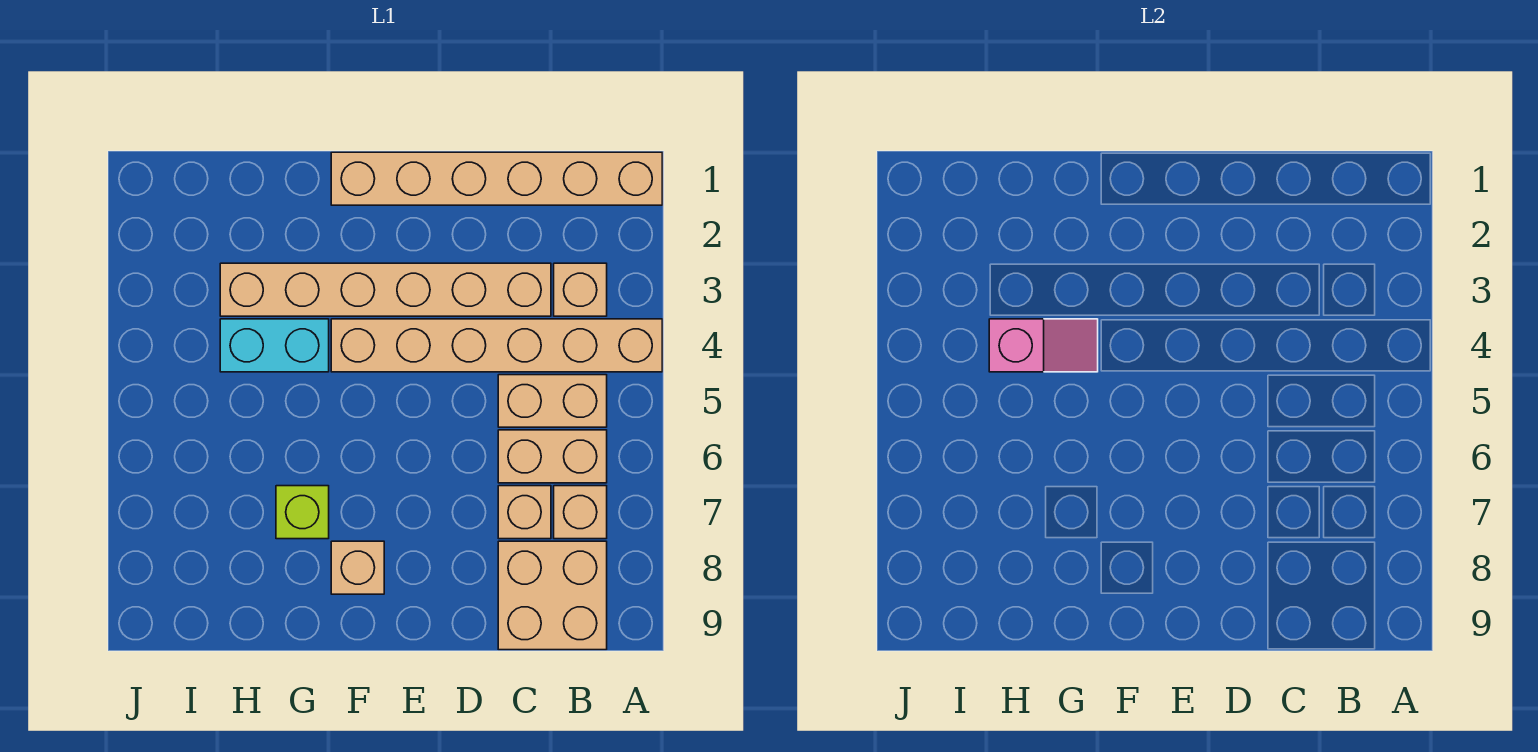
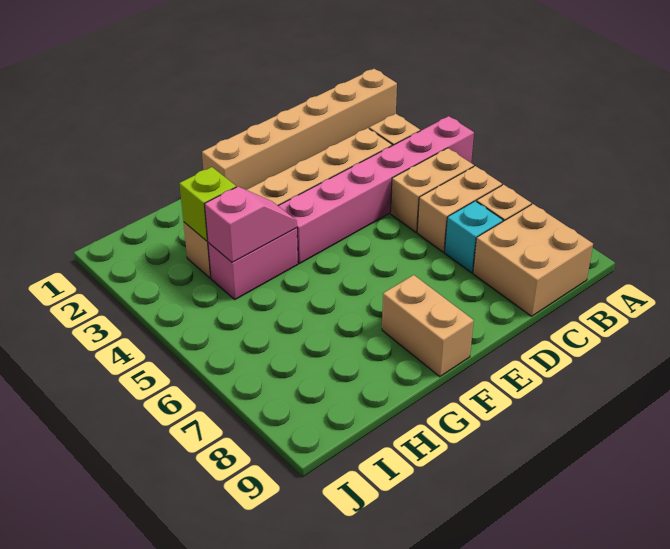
tan 1x6 brick [331,319,662,372] -> pink 1x6 brick [279,116,474,264]
tan 1x1 brick [498,486,551,539] -> cyan 1x1 brick [445,201,503,273]
tan 1x1 brick [331,541,384,594] -> tan 1x2 brick [382,275,474,376]
cyan 1x2 brick [220,319,329,372] -> pink 1x2 brick [208,228,298,299]
lime 1x1 brick [276,486,329,539] -> lime 1x1 brick moved to [179,167,236,241]

